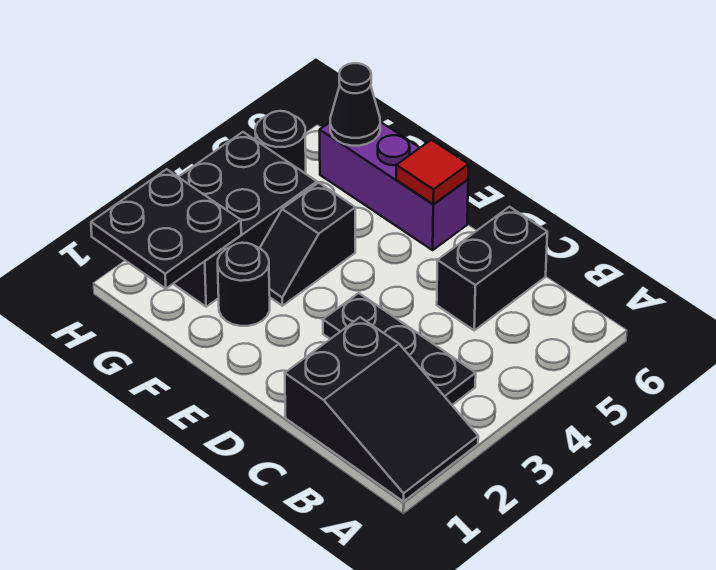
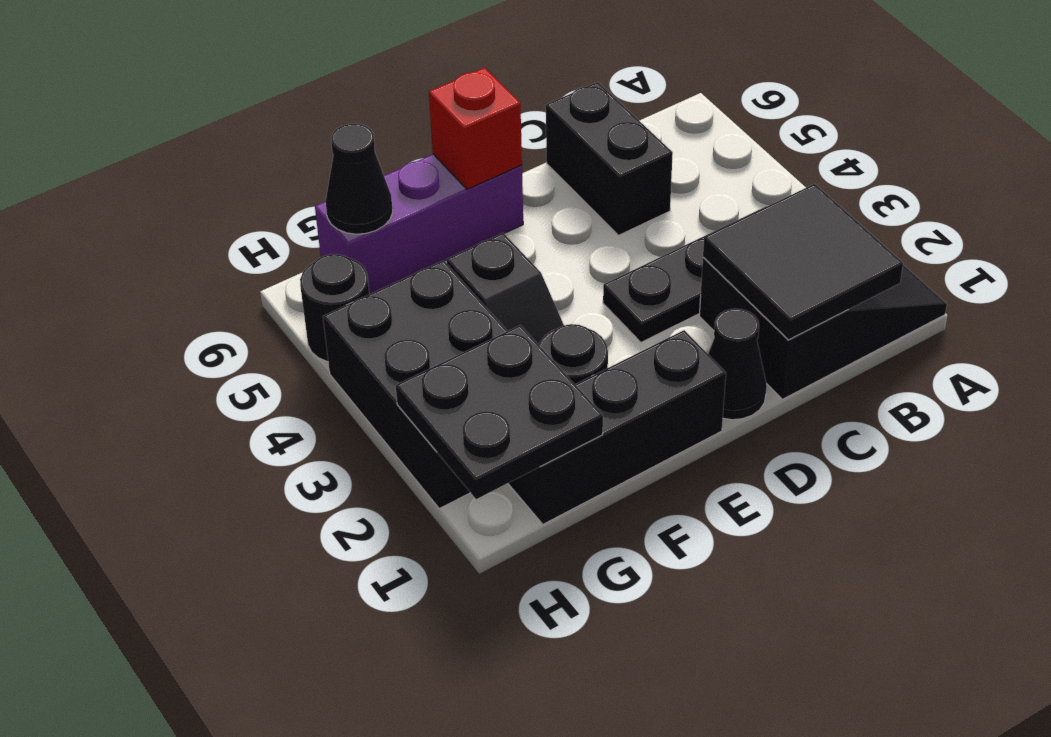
none -> black 2x2 tile [703,184,903,340]
none -> black 1x1 cone [708,309,767,420]
none -> black 1x3 brick [508,330,726,524]
red 1x1 tile [396,140,469,204] -> red 1x1 brick [429,68,522,189]

